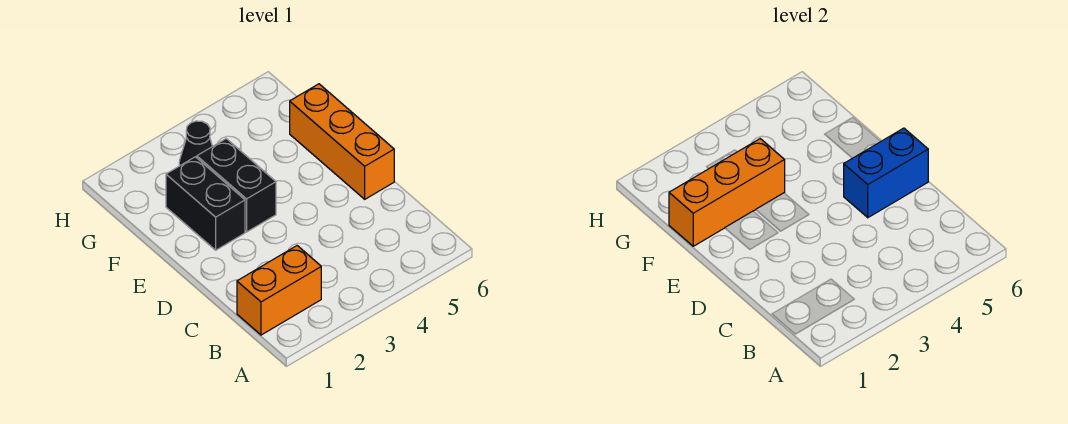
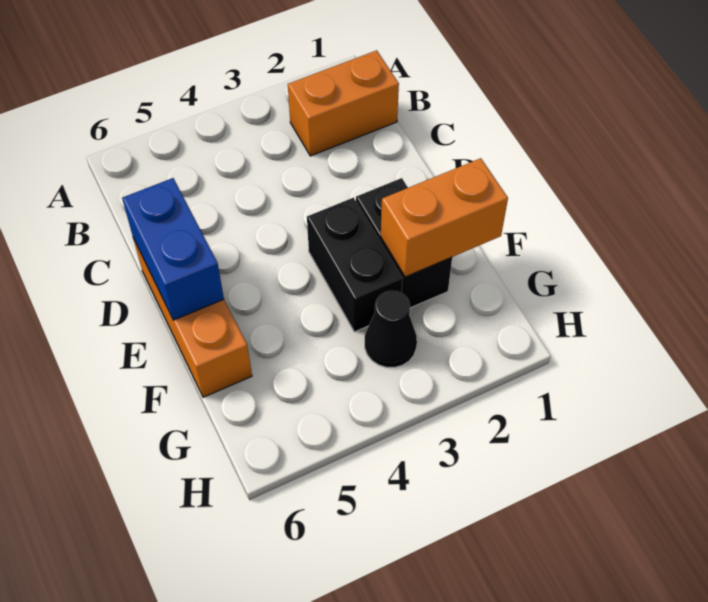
blue 1x2 brick [844,128,928,218] -> blue 1x2 brick turned to [122,178,224,320]
orange 1x3 brick [669,139,785,246] -> orange 1x2 brick [381,158,508,277]

